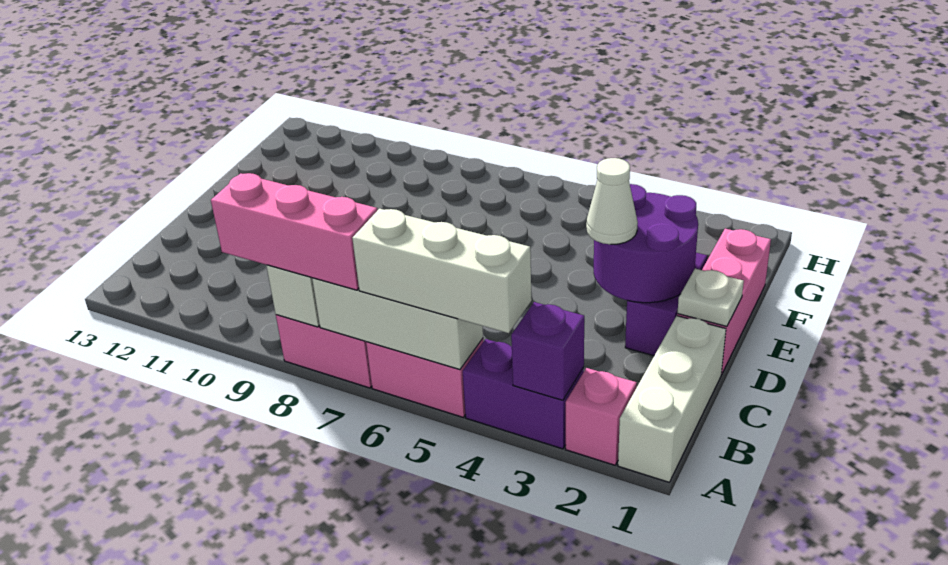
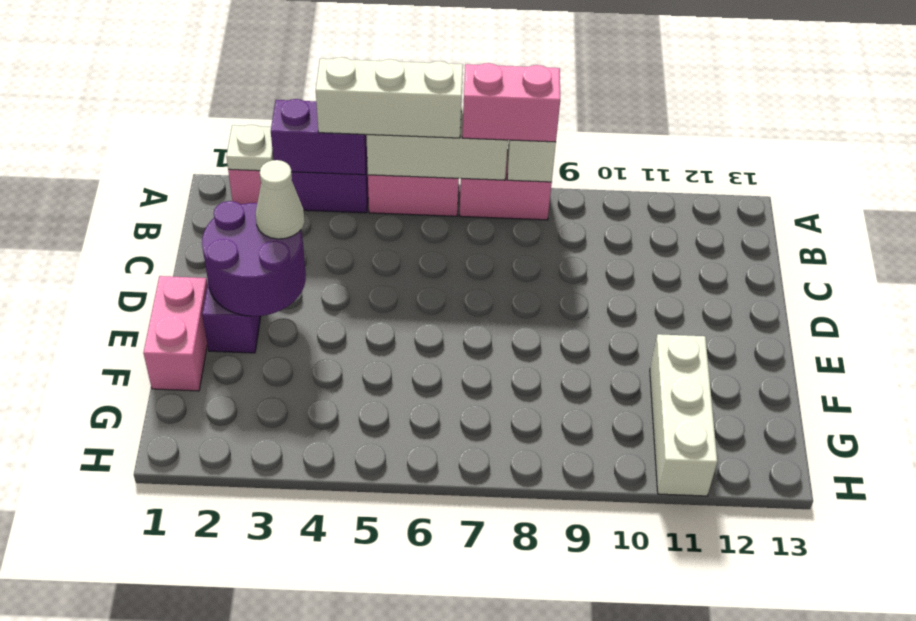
white 1x3 brick [618,316,726,482] -> white 1x3 brick moved to [650,334,717,496]
purple 1x1 brick [511,302,584,400] -> purple 1x2 brick [271,99,367,175]
pink 1x3 brick [211,173,377,290] -> pink 1x2 brick [462,63,560,142]
pink 1x3 brick [677,229,771,375] -> pink 1x2 brick [143,276,208,391]
white 1x1 plate [677,269,744,326] -> white 1x1 plate moved to [226,125,273,171]

